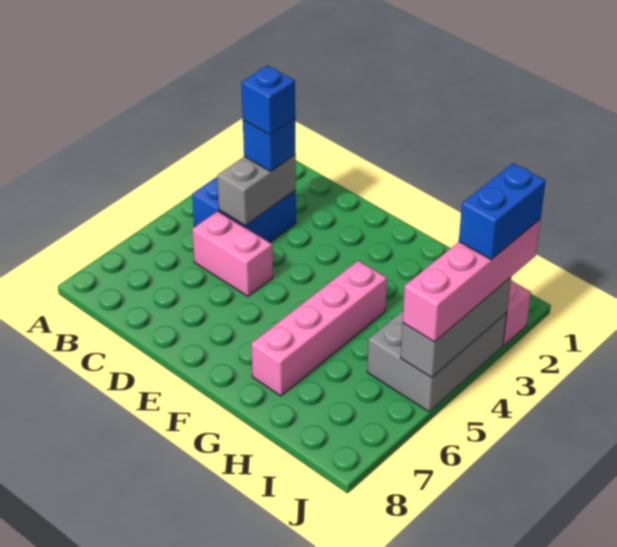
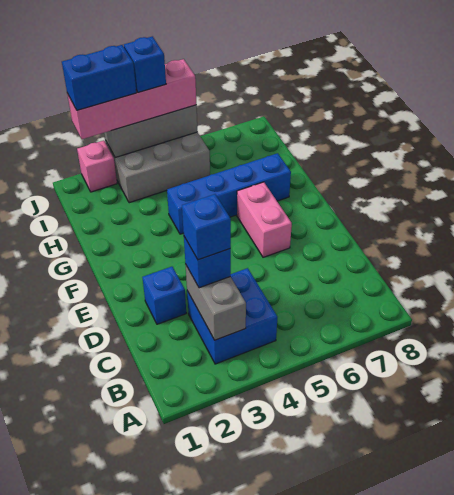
grey 1x2 brick [217,155,296,226] -> grey 1x2 brick turned to [185,264,246,340]
pink 1x2 brick [192,211,273,296] -> pink 1x2 brick moved to [237,182,292,257]
none -> blue 1x1 brick [142,267,186,324]
pink 1x4 brick [251,261,387,396] -> blue 1x4 brick [167,153,291,234]
none -> blue 1x1 brick [124,36,166,92]

